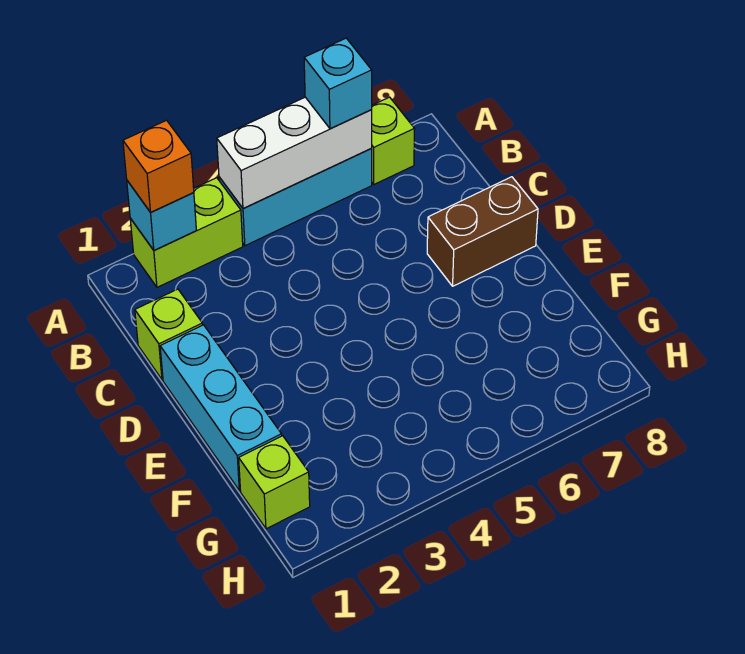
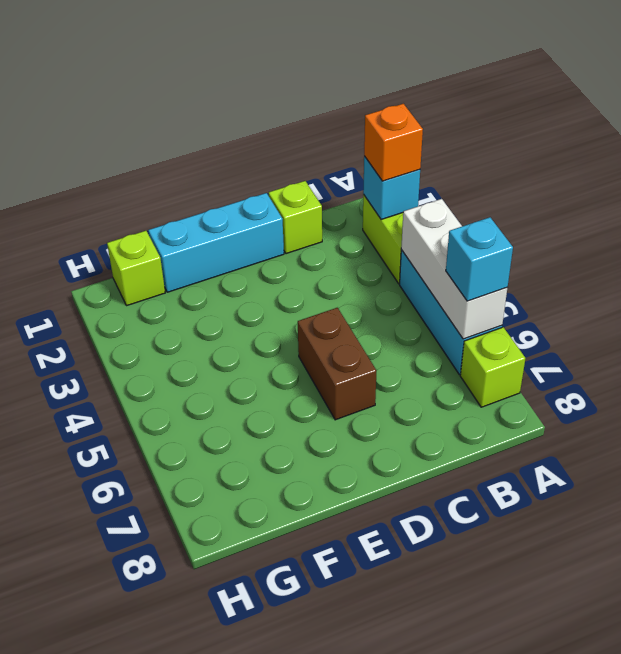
brown 1x2 brick [427,177,538,286] -> brown 1x2 brick moved to [298,308,376,420]

